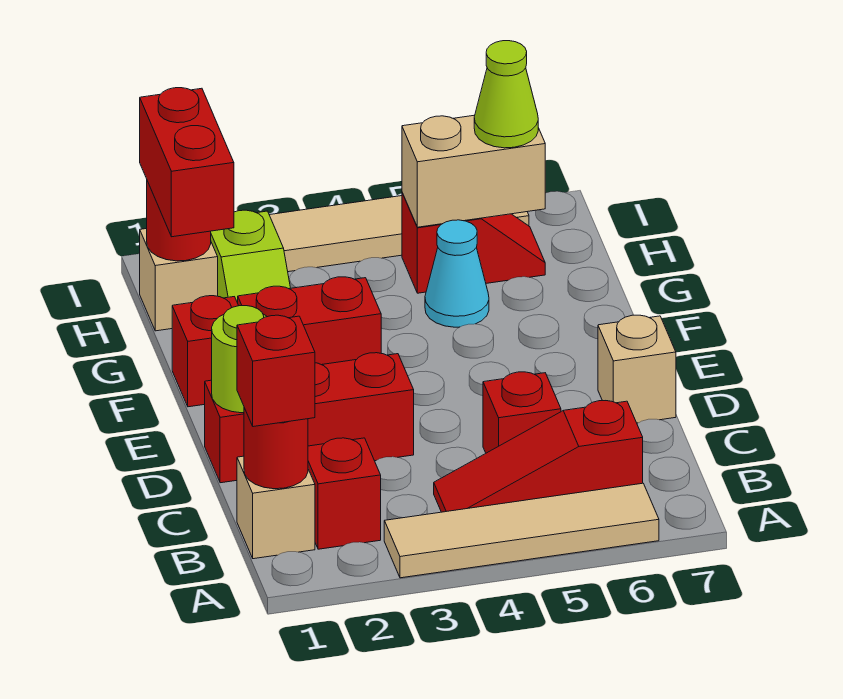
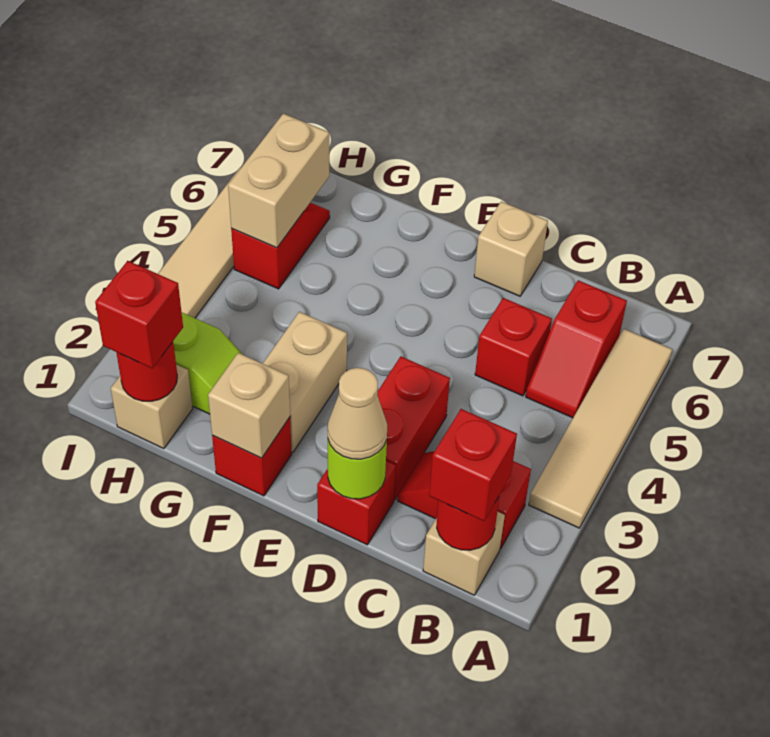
red 1x3 slope [434,401,643,512] -> red 1x2 slope [526,280,627,418]
none -> tan 1x1 cone [328,368,387,459]
none -> tan 1x1 brick [208,353,290,458]
red 1x2 brick [238,277,381,365] -> tan 1x2 brick [263,312,347,453]
red 1x2 brick [140,88,234,237] -> red 1x1 brick [95,261,183,368]
cyan 1x1 cone [425,220,489,327] -> none
lime 1x1 cone [474,41,538,148] -> none

